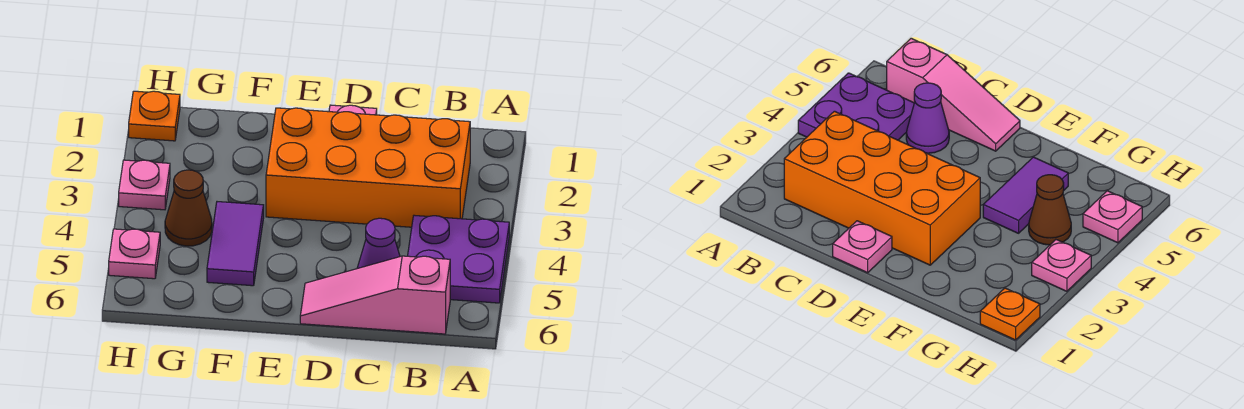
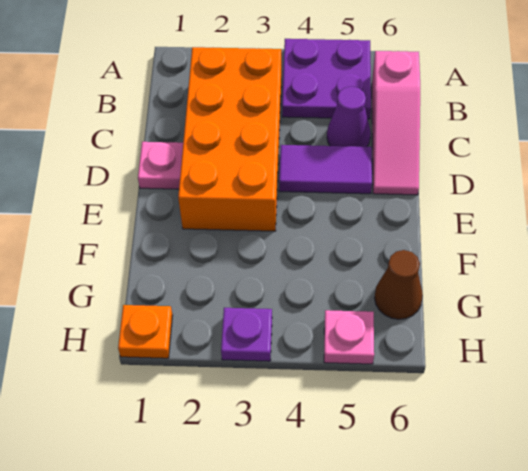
purple 1x2 tile [207,202,264,286] -> purple 1x2 tile moved to [279,145,372,194]
brown 1x1 cone [165,170,212,246] -> brown 1x1 cone moved to [375,250,423,319]
pink 1x1 plate [119,160,170,210] -> purple 1x1 plate [221,308,272,361]

